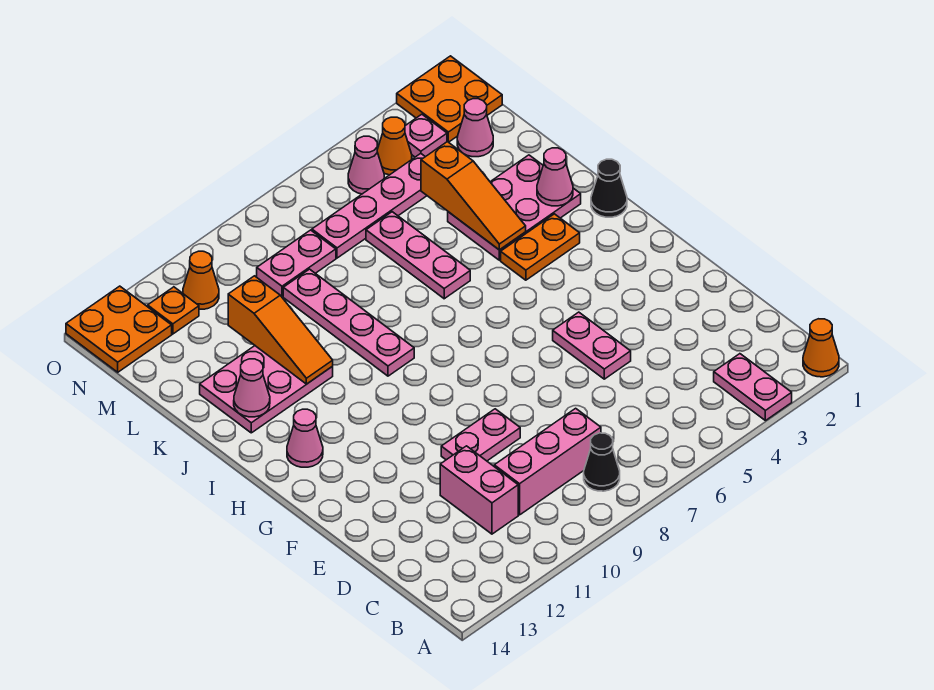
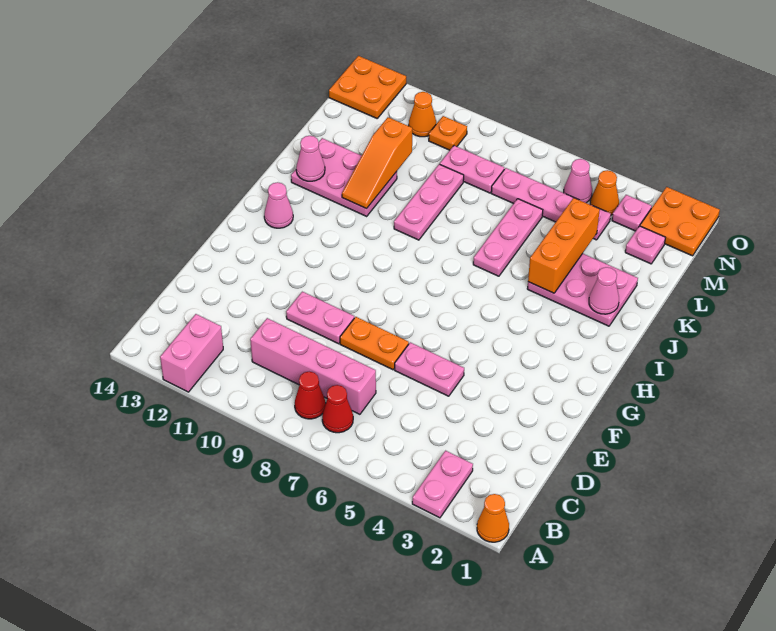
none -> red 1x1 cone [322,385,353,433]
black 1x1 cone [584,433,620,491] -> red 1x1 cone [295,372,326,419]
pink 1x3 brick [494,408,601,515] -> pink 1x4 brick [250,318,376,414]
pink 1x2 brick [440,446,518,534] -> pink 1x2 brick moved to [160,314,223,392]
pink 1x2 plate [553,312,631,379] -> pink 1x2 plate turned to [395,342,464,396]
black 1x1 cone [591,159,627,217] -> none
orange 1x2 plate [501,214,580,280] -> orange 1x2 plate moved to [340,317,409,370]
pink 1x4 plate [283,269,414,376] -> pink 1x3 plate [394,164,464,240]
orange 1x3 slope [421,142,526,250] -> orange 1x3 brick [528,198,600,293]
pink 1x1 cone [457,99,493,157] -> pink 1x1 plate [625,226,665,264]
orange 1x1 plate [148,287,199,334] -> orange 1x1 plate moved to [429,116,467,150]

